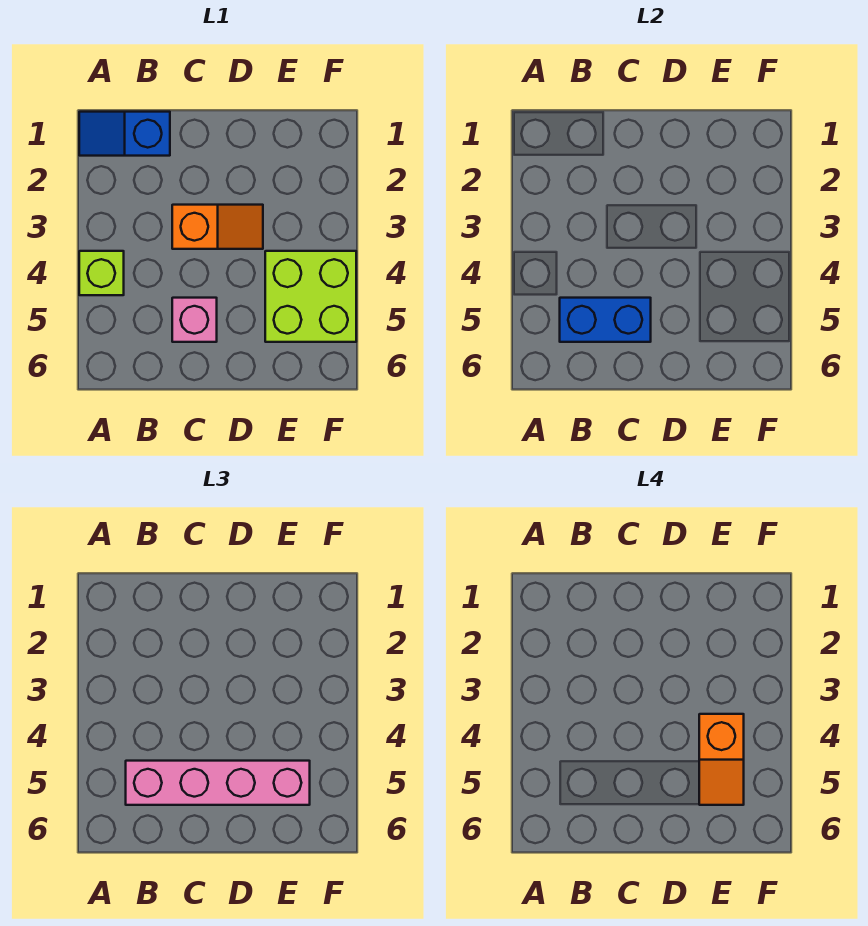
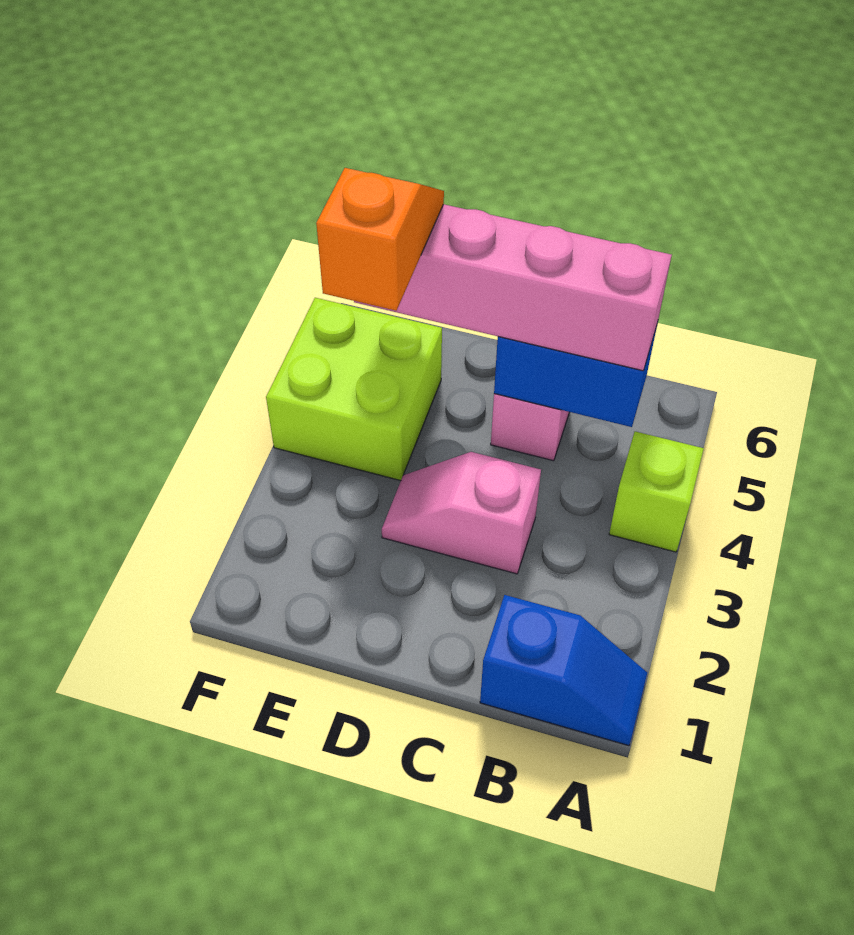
orange 1x2 slope [172,205,263,249] -> pink 1x2 slope [382,452,541,574]

